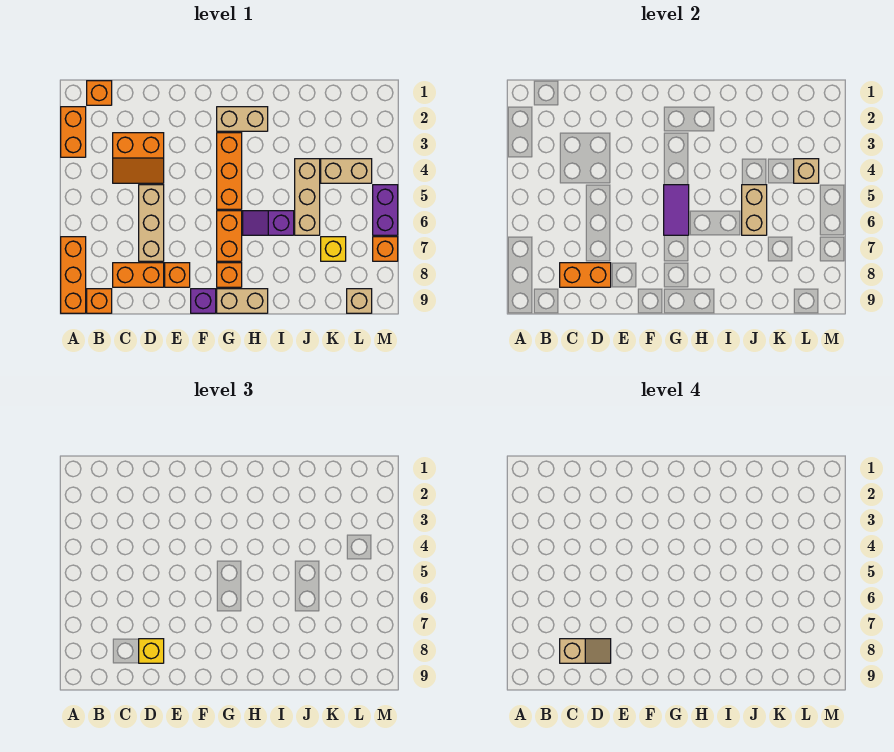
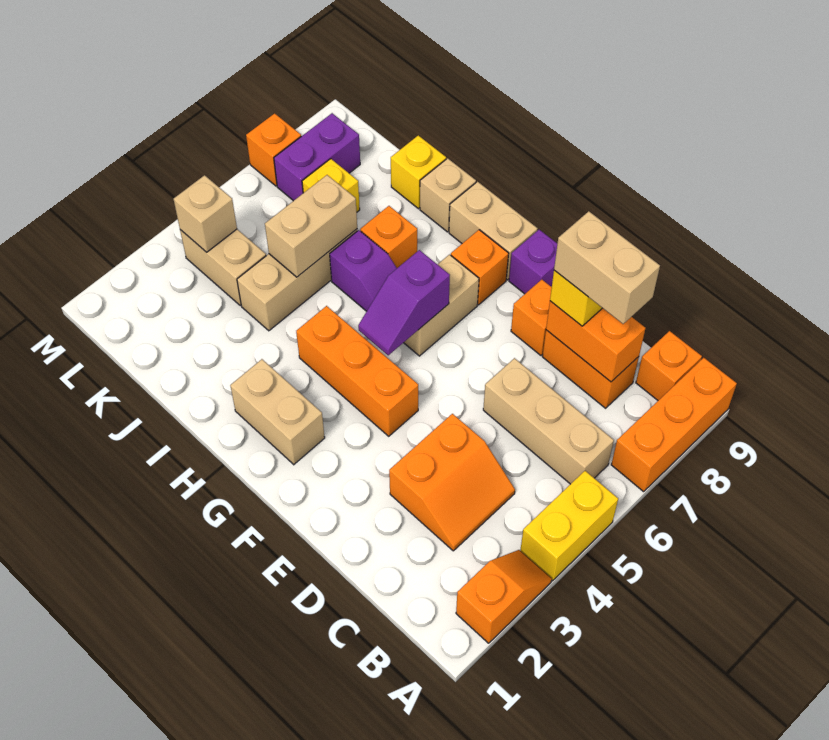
orange 1x2 brick [61,107,86,157] -> orange 1x2 slope [456,550,552,643]
none -> yellow 1x2 brick [520,471,618,581]
orange 1x1 brick [87,81,112,105] -> orange 1x1 brick moved to [360,206,417,268]
orange 2x2 slope [113,133,164,183] -> orange 2x2 slope turned to [389,414,515,551]
tan 1x2 slope [560,639,611,663] -> tan 1x2 brick [554,211,660,324]
tan 1x3 brick [139,185,164,261] -> tan 1x3 brick turned to [483,358,614,484]
orange 1x3 brick [217,133,242,209] -> orange 1x3 brick turned to [296,306,418,436]
purple 1x2 tile [664,185,689,235] -> purple 1x2 slope [358,250,450,355]
orange 1x2 brick [217,211,242,261] -> tan 1x2 brick [404,255,479,356]
none -> yellow 1x1 brick [391,135,446,209]
tan 1x1 brick [347,289,372,313] -> tan 1x1 brick moved to [420,158,476,232]
purple 1x2 brick [373,185,398,235] -> purple 1x2 brick moved to [274,113,360,201]

